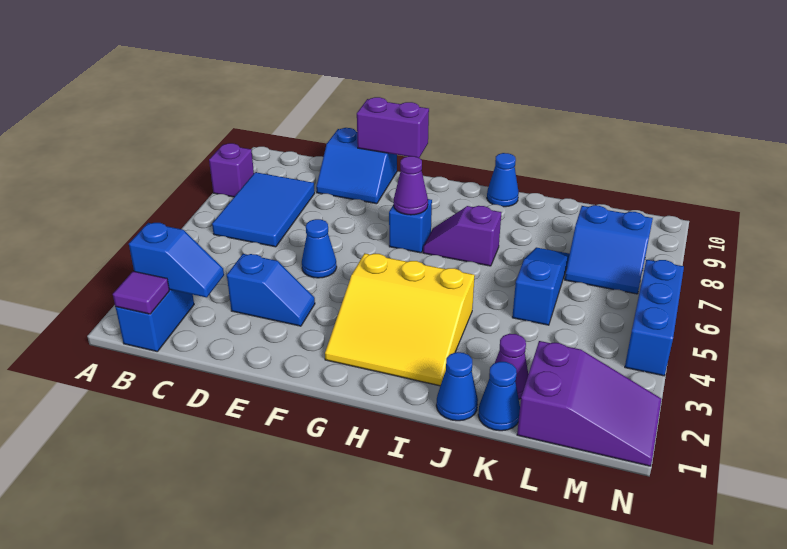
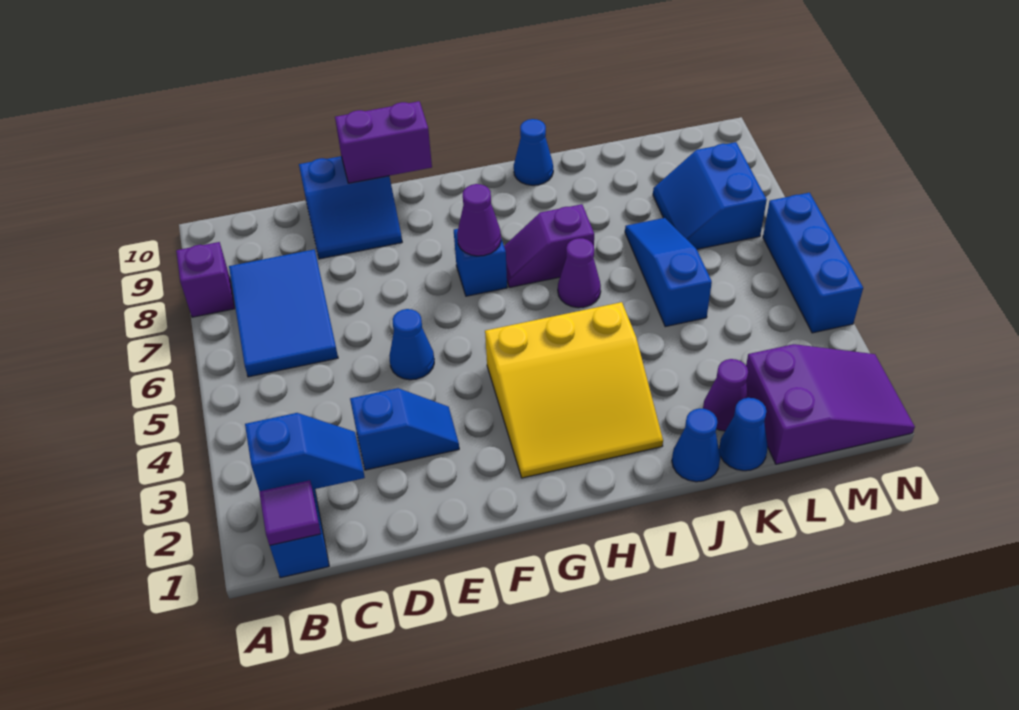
none -> purple 1x1 cone [558,238,601,308]
blue 2x2 slope [565,205,653,294] -> blue 2x2 slope turned to [653,142,767,249]

